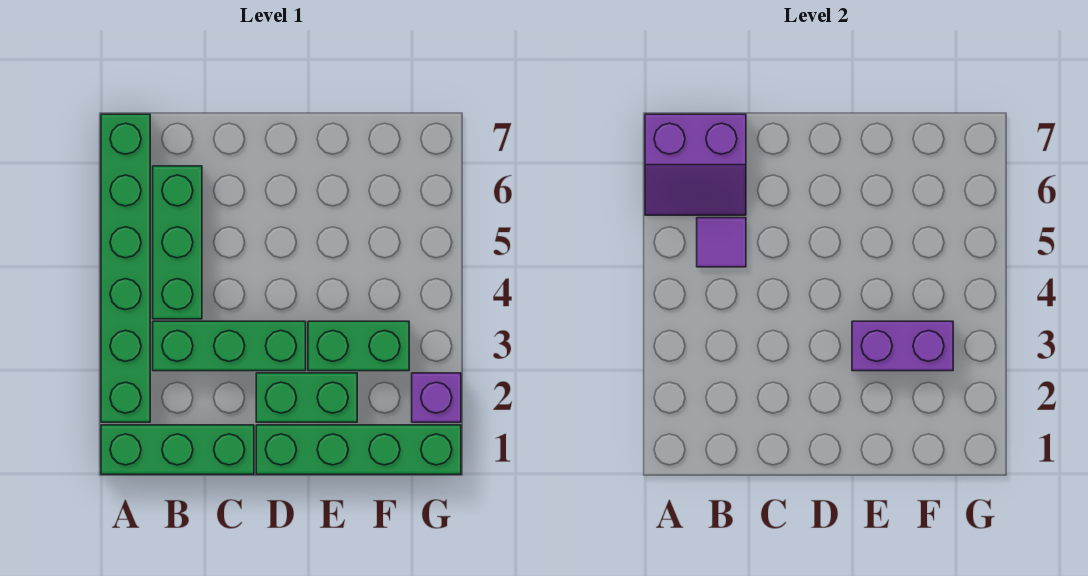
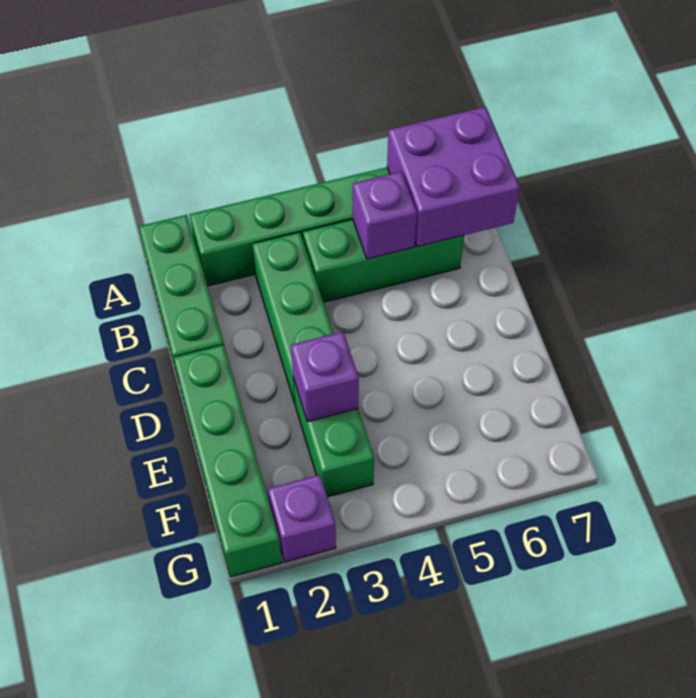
purple 2x2 slope [645,114,746,215] -> purple 2x2 brick [387,107,520,247]
purple 1x1 tile [697,218,746,267] -> purple 1x1 brick [353,172,417,259]
green 1x2 brick [256,373,357,422] -> none
purple 1x2 brick [852,321,953,371] -> purple 1x1 brick [291,332,359,422]

